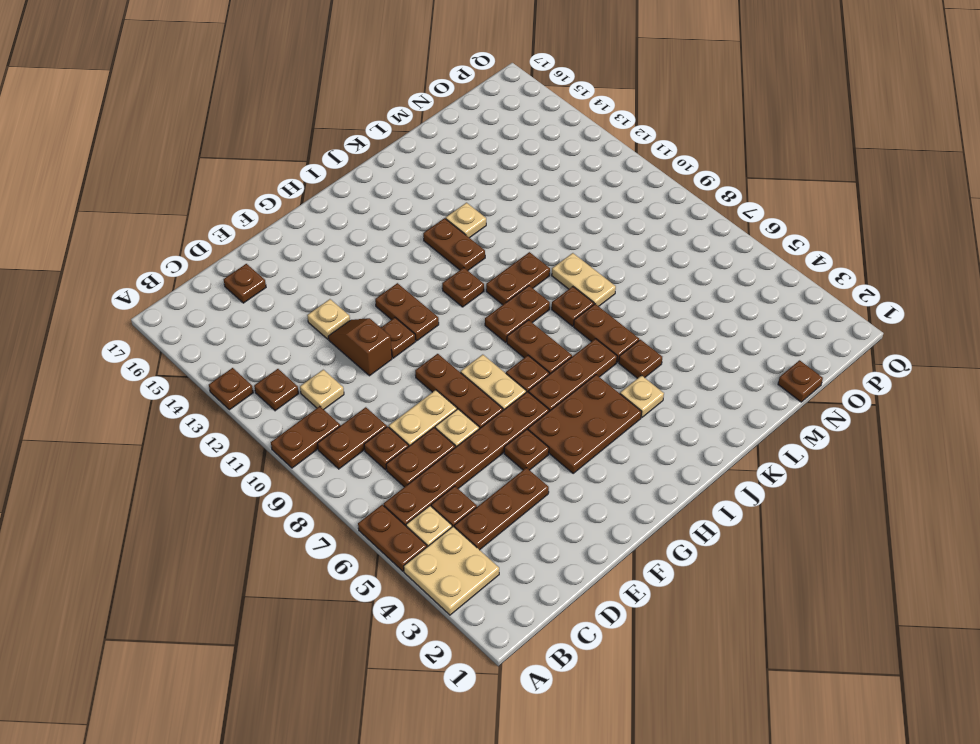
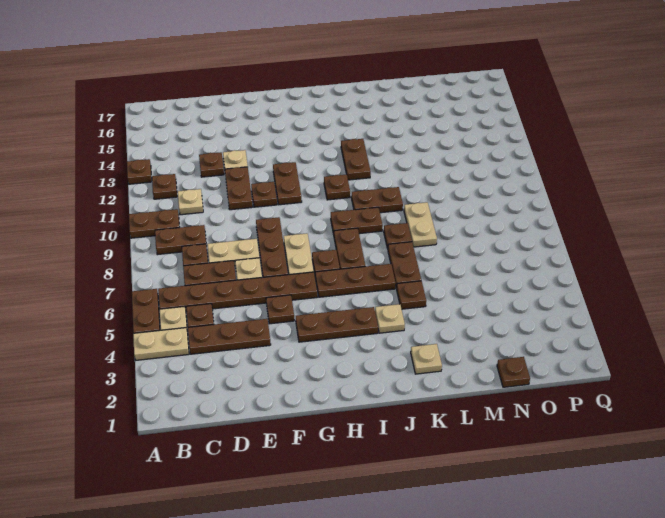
tan 2x2 plate [404,527,499,615] -> tan 1x2 plate [133,328,189,360]
brown 1x1 plate [224,264,266,303] -> brown 1x1 plate moved to [199,152,224,177]
brown 1x2 slope [328,318,392,376] -> brown 1x2 plate [225,167,253,210]
brown 2x3 plate [528,375,641,473] -> brown 1x3 plate [296,307,378,342]
tan 1x1 plate [446,203,486,238] -> tan 1x1 plate moved to [411,344,442,374]

